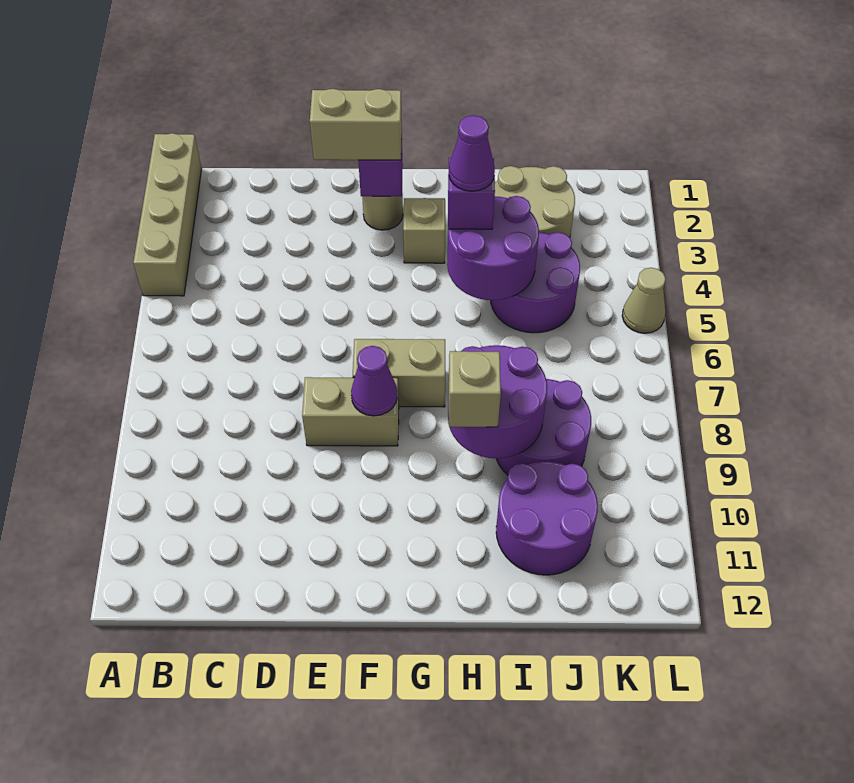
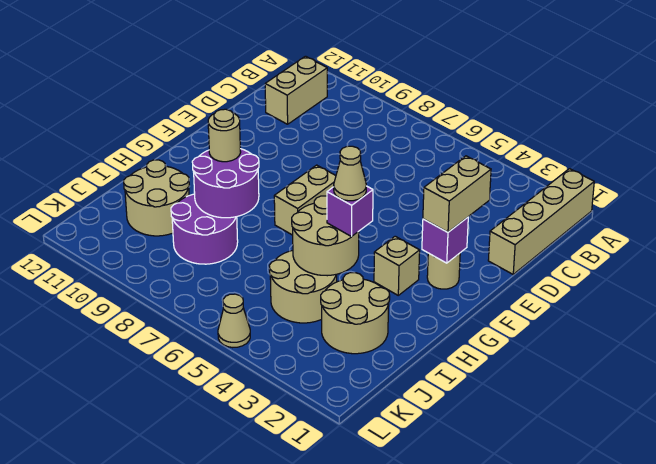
tan 1x4 brick [133,133,202,296] -> tan 1x4 brick turned to [488,169,594,274]
tan 1x2 brick [302,377,399,446] -> tan 1x2 brick moved to [265,56,327,124]
purple 1x1 cone [351,346,397,416] -> none
purple 2x2 round brick [447,196,539,300] -> tan 2x2 round brick [292,196,359,276]
purple 1x1 cone [449,115,495,191] -> tan 1x1 cone [334,146,366,201]
tan 1x1 brick [449,351,501,427] -> tan 1x1 round brick [208,109,241,162]
purple 2x2 round brick [491,232,580,333] -> tan 2x2 round brick [269,251,337,323]
purple 2x2 round brick [496,461,598,575] -> tan 2x2 round brick [124,160,189,236]

